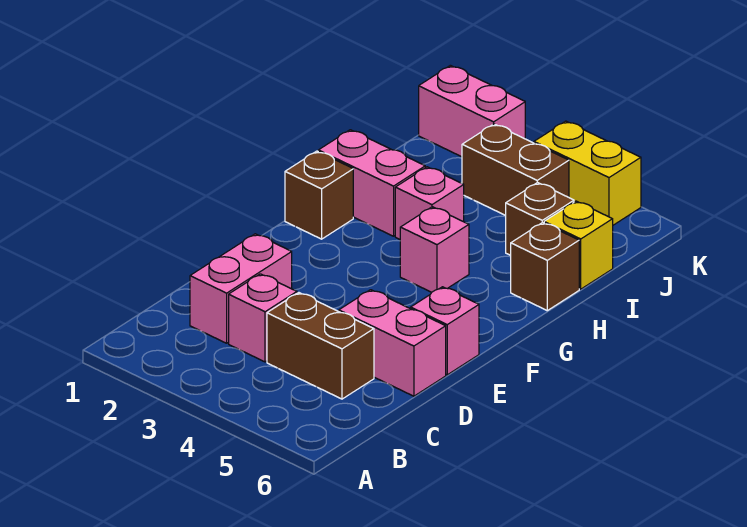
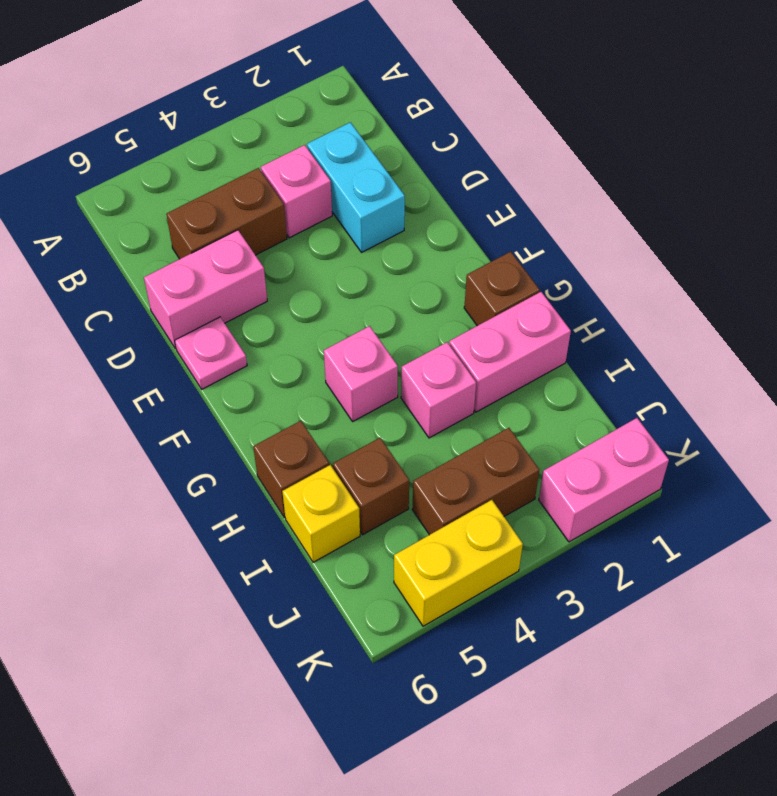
pink 1x2 brick [190,234,292,343] -> cyan 1x2 brick [307,122,405,253]
pink 1x1 brick [411,287,479,375] -> pink 1x1 plate [175,317,247,389]

